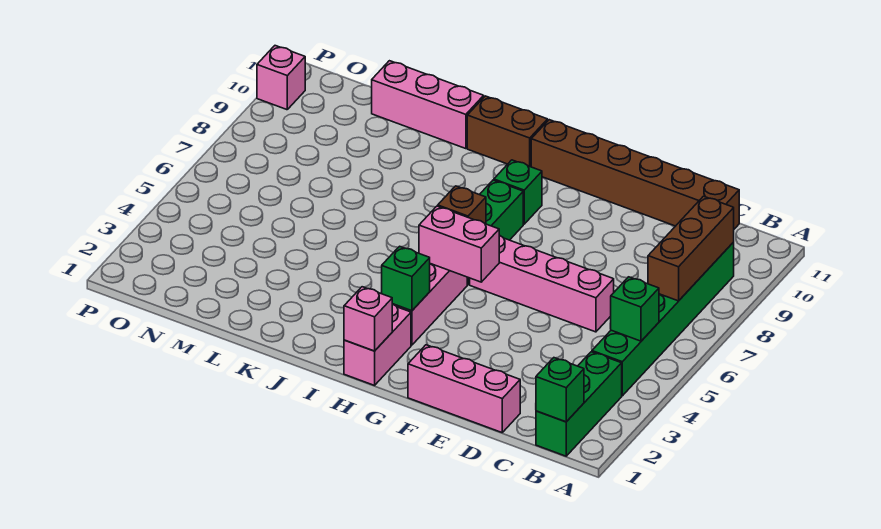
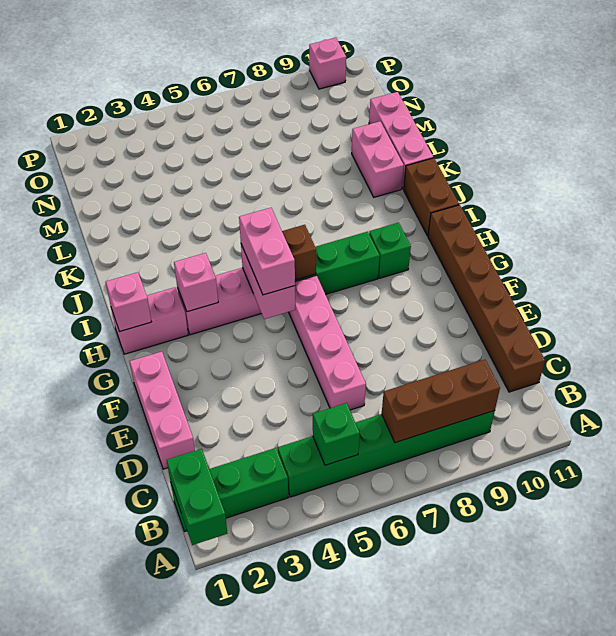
green 1x1 brick [536,358,584,422] -> green 1x2 brick [167,449,227,545]
none -> pink 1x2 brick [239,208,295,295]
green 1x1 brick [381,246,430,311] -> pink 1x1 brick [174,253,218,312]
none -> pink 1x2 brick [352,121,404,197]

